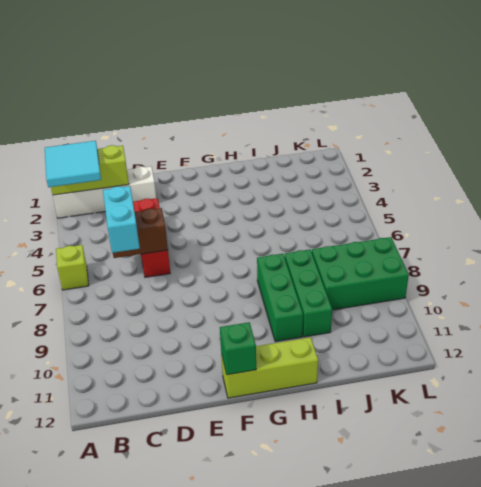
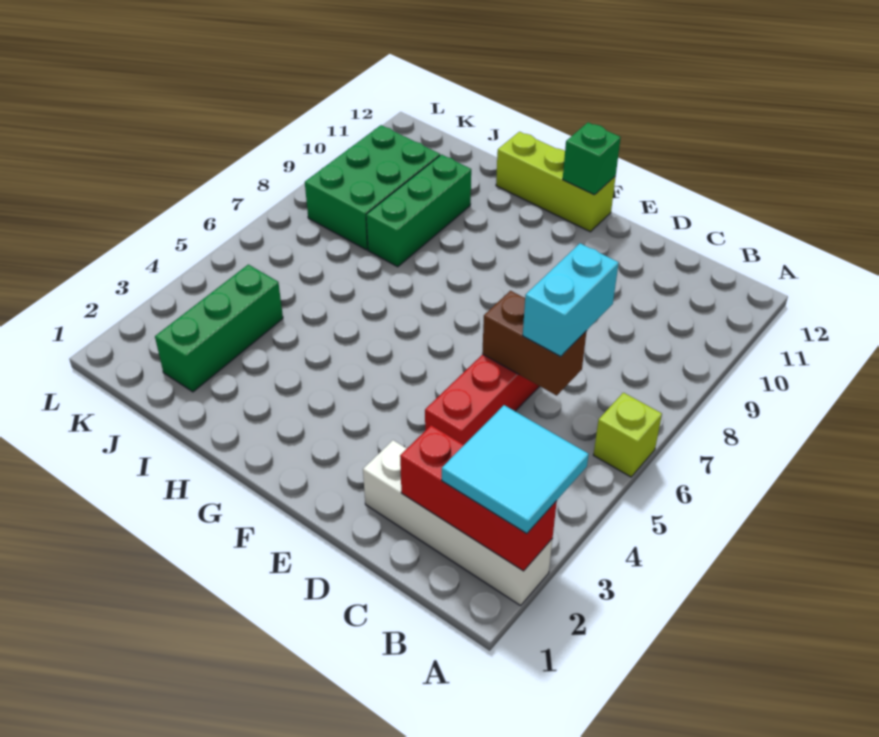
lime 1x3 brick [51,145,129,195] -> red 1x3 brick [400,425,557,571]
green 1x3 brick [257,254,303,342] -> green 1x3 brick moved to [155,265,283,392]
green 2x3 brick [312,237,409,310] -> green 2x3 brick turned to [305,125,440,250]

